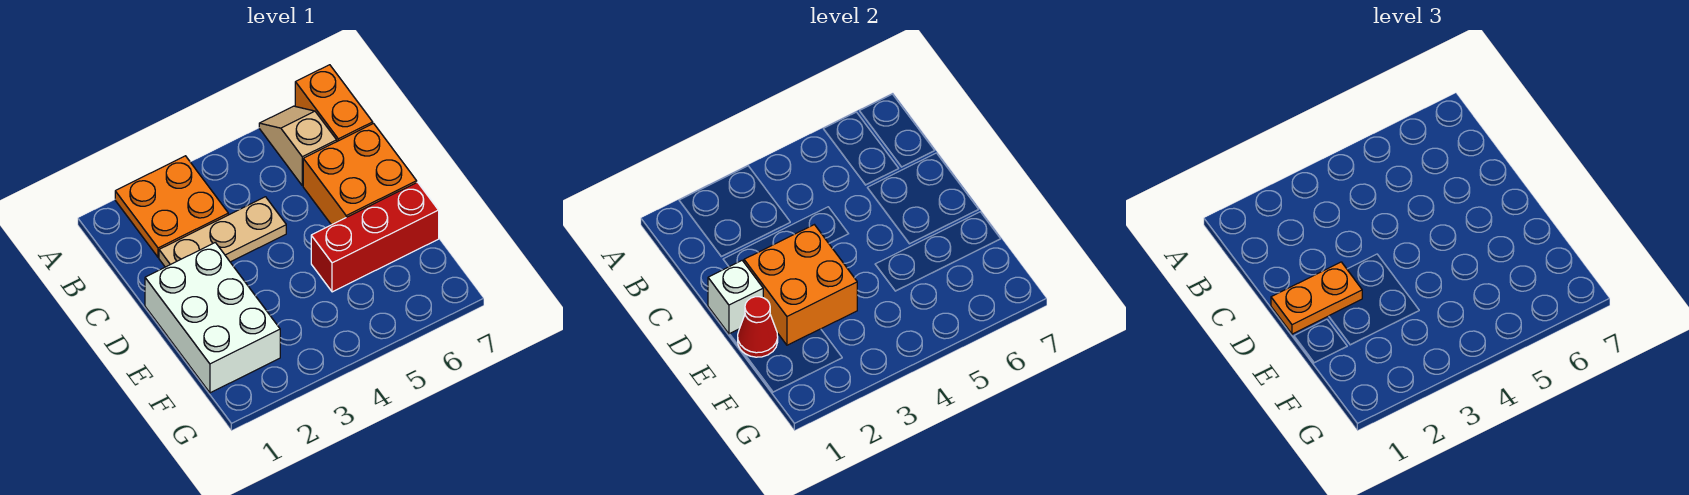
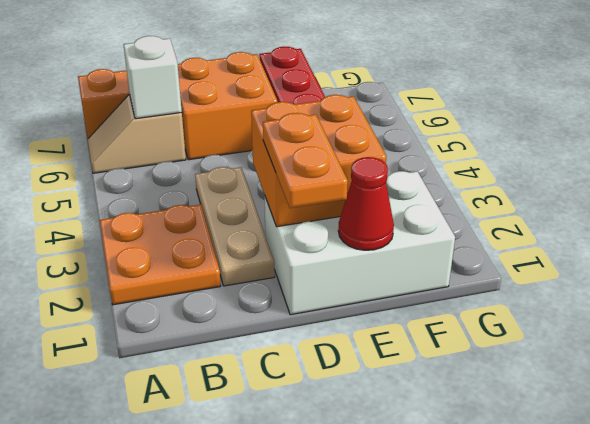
white 1x1 brick [708,261,763,334] -> white 1x1 brick moved to [123,36,182,119]

